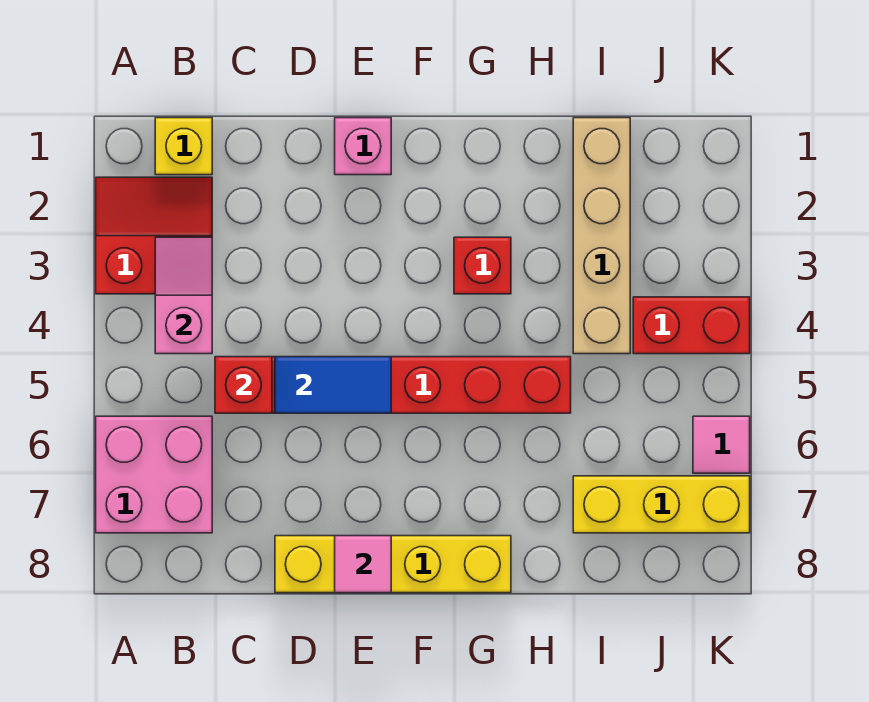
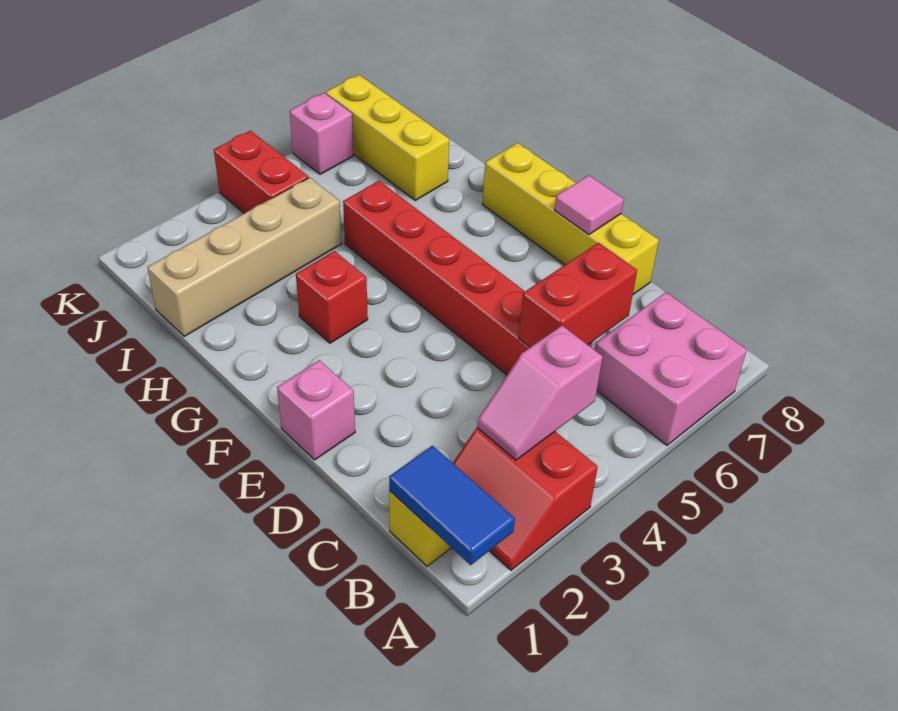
red 1x1 brick [215,357,272,413] -> red 1x2 brick [519,243,637,347]
blue 1x2 tile [275,357,391,413] -> blue 1x2 tile moved to [389,446,515,565]
pink 1x1 tile [693,416,750,473] -> pink 1x1 brick [290,93,354,174]

